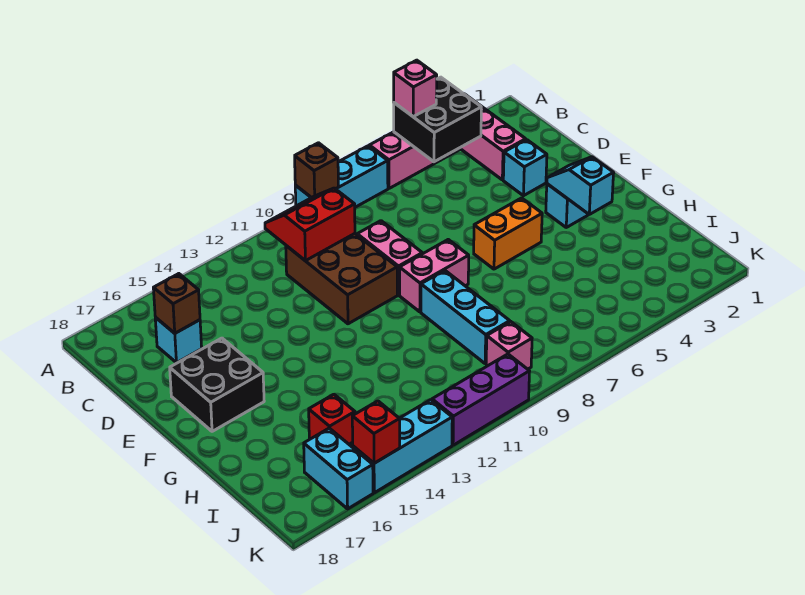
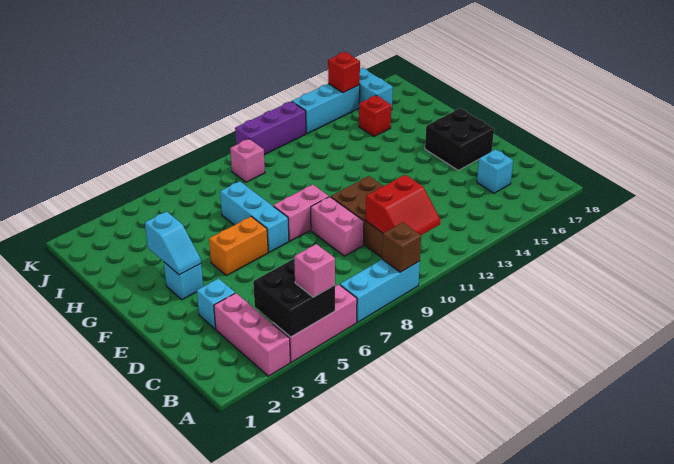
brown 1x1 brick [153,274,200,333] -> none
cyan 1x3 brick [421,270,510,364] -> cyan 1x3 brick moved to [220,181,289,252]

